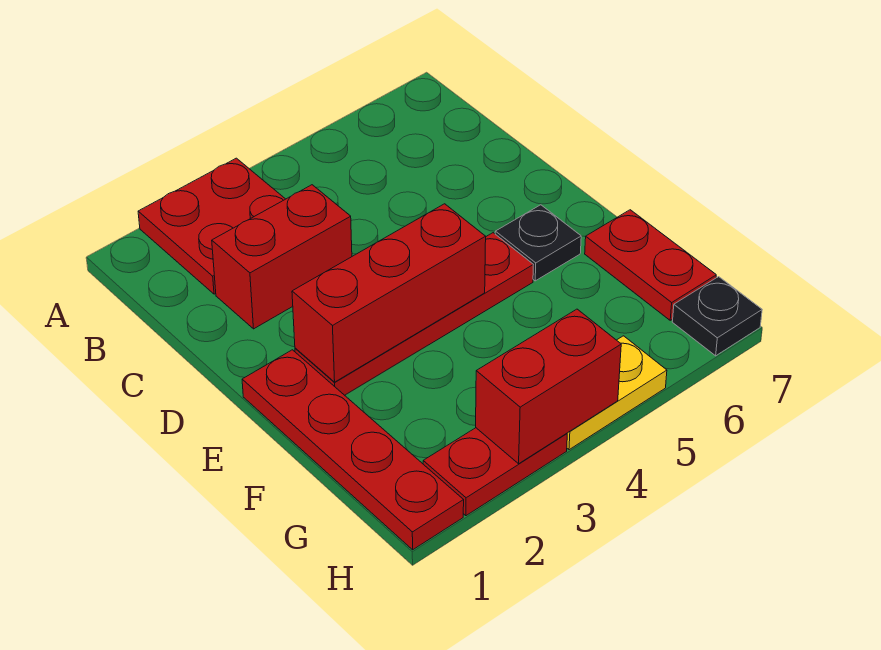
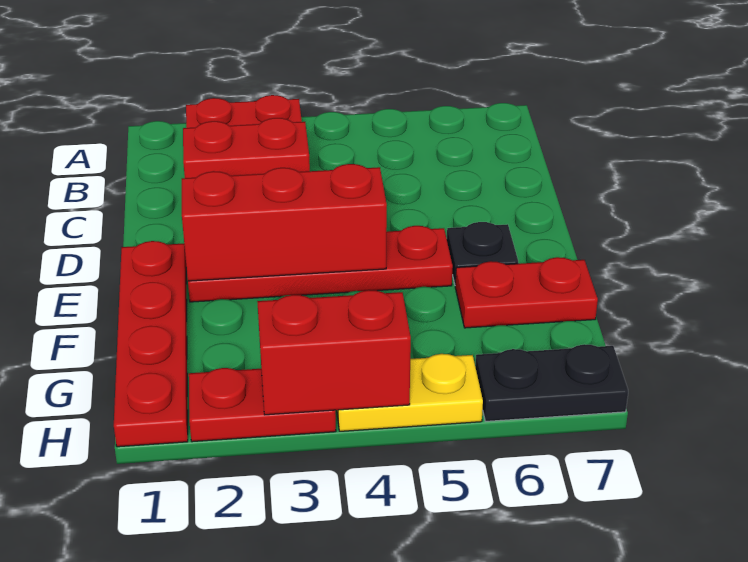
red 1x2 plate [585,210,716,320] -> red 1x2 plate turned to [455,257,598,328]
black 1x1 plate [672,277,762,356] -> black 1x2 plate [475,344,628,421]

